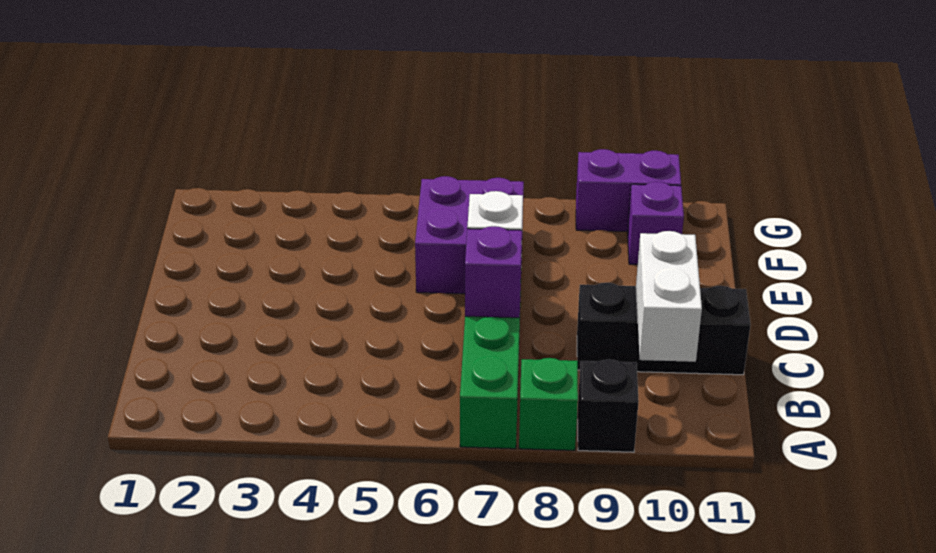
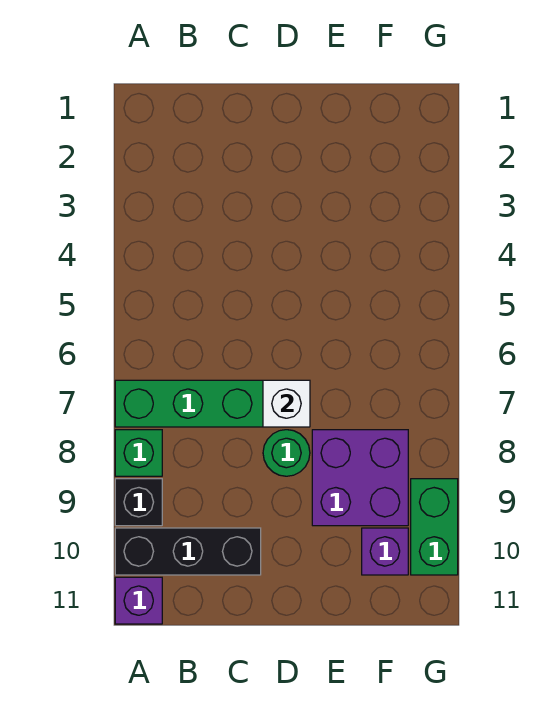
white 1x2 brick [636,231,702,362] -> none
purple 1x1 brick [465,226,522,318] -> purple 1x1 brick moved to [115,577,162,624]
black 1x3 brick [577,283,751,375] -> black 1x3 brick turned to [115,528,261,575]
none -> green 1x1 round brick [263,430,310,476]
purple 2x2 brick [415,176,524,294] -> purple 2x2 brick moved to [312,430,408,526]
purple 1x2 brick [576,149,681,232] -> green 1x2 brick [411,479,458,575]

